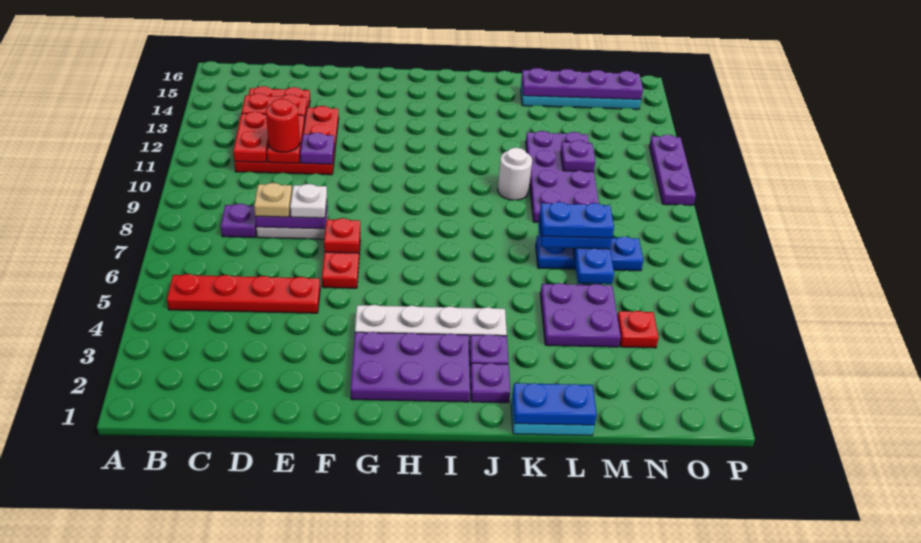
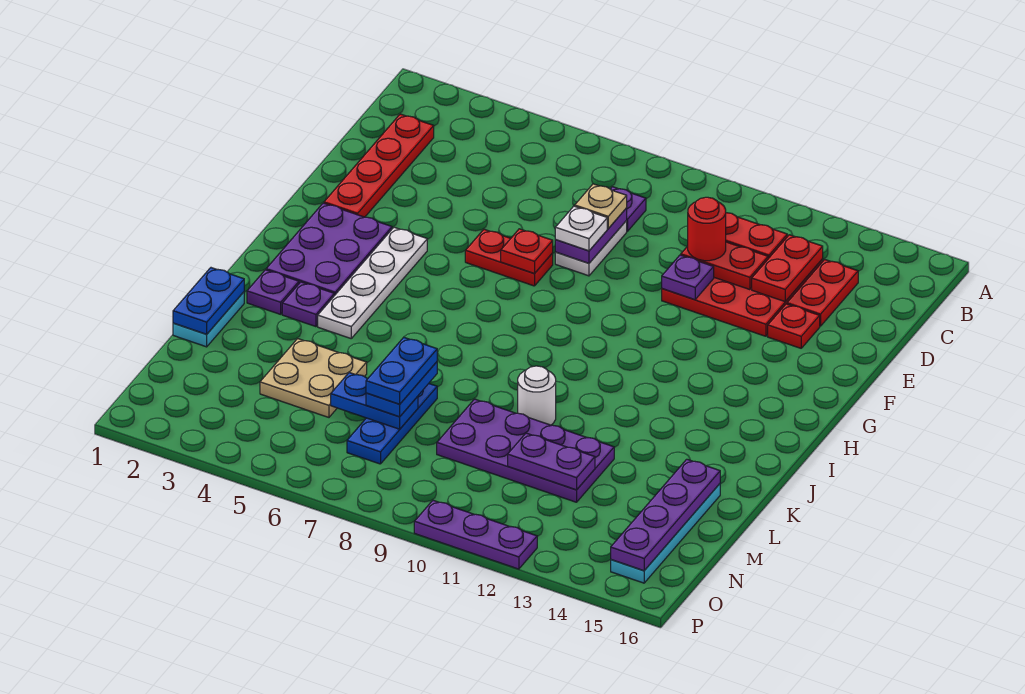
red 1x4 plate [167,274,320,313] -> red 1x4 plate moved to [324,114,434,217]
purple 2x2 plate [540,283,621,347] -> tan 2x2 plate [260,339,367,417]
purple 1x1 plate [561,140,595,172] -> purple 1x2 plate [508,433,595,490]
red 1x1 plate [617,311,659,348] -> red 1x1 plate moved to [768,304,820,348]

